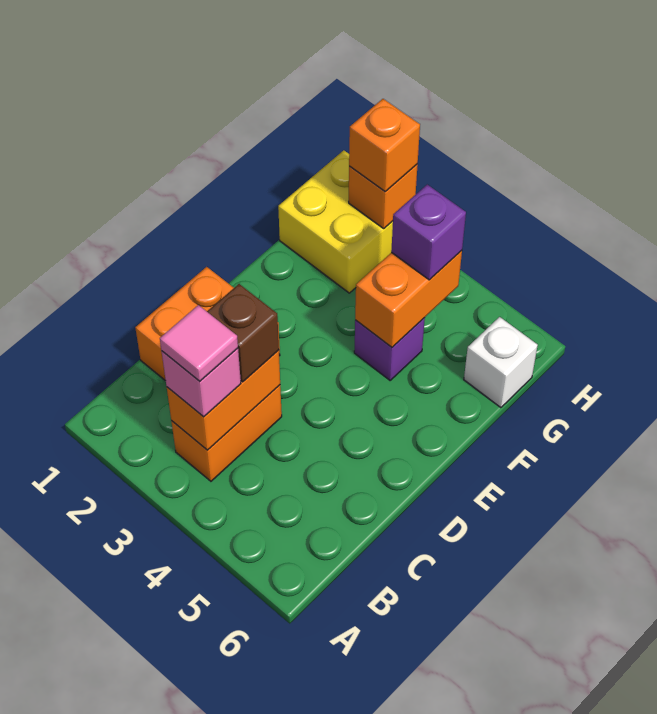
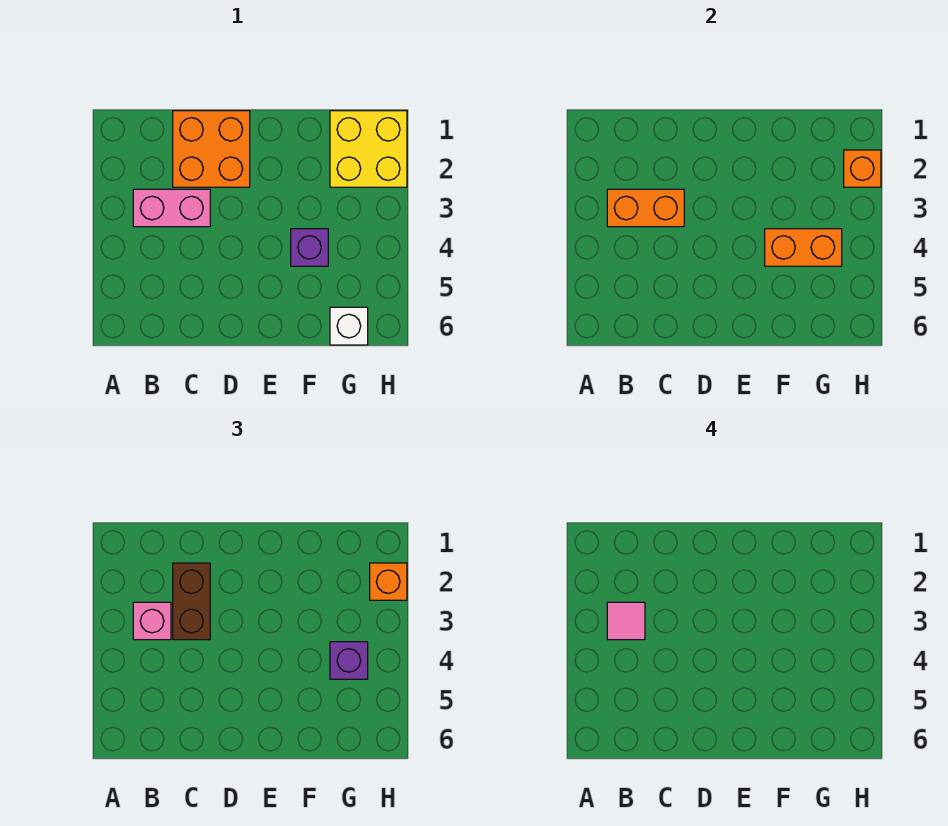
orange 1x2 brick [171,385,282,481] -> pink 1x2 brick [133,189,210,227]
brown 1x1 brick [207,284,279,382] -> brown 1x2 brick [173,563,210,640]

